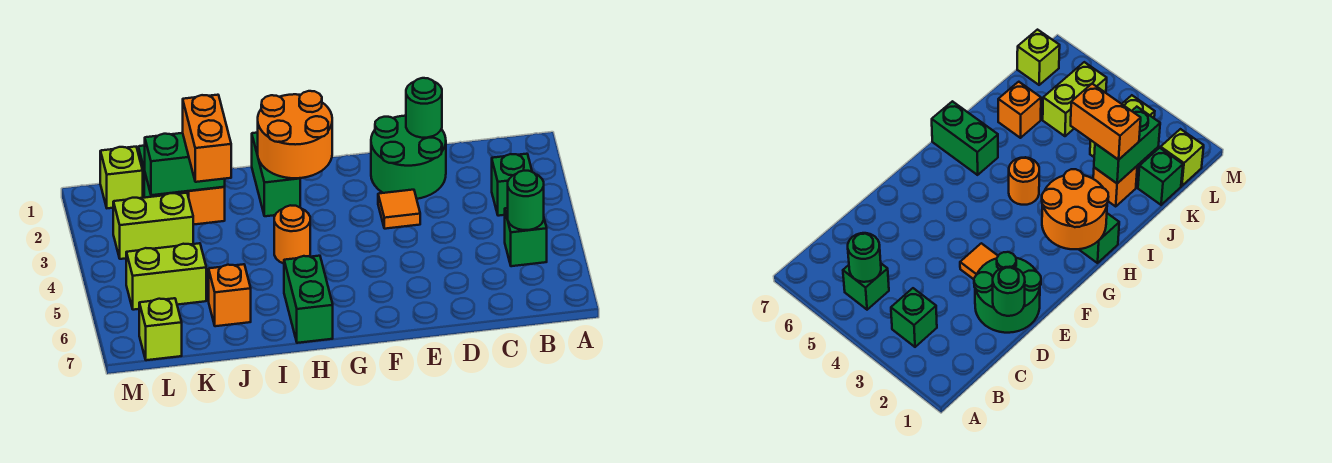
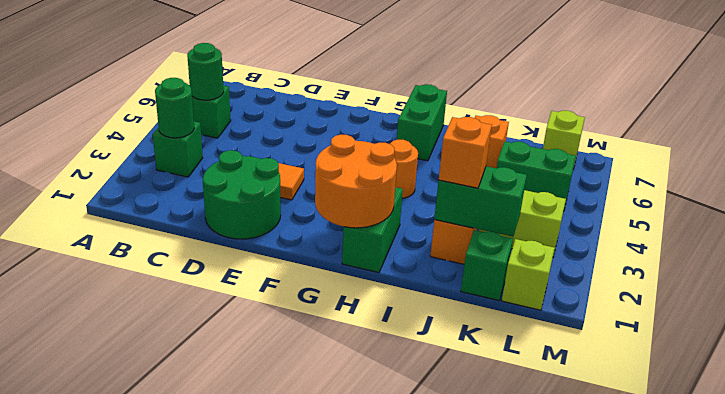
green 1x1 round brick [406,78,442,138] -> green 1x1 round brick moved to [155,78,194,138]
orange 1x2 brick [183,95,231,182] -> orange 1x1 brick [439,117,492,188]
lime 1x2 brick [126,243,206,310] -> green 1x2 brick [497,141,576,209]

